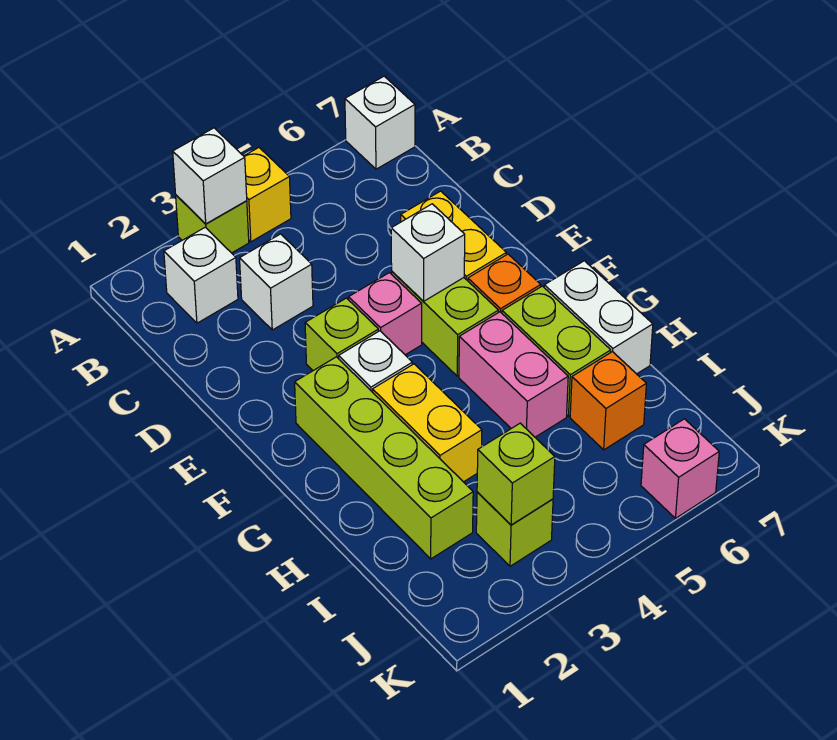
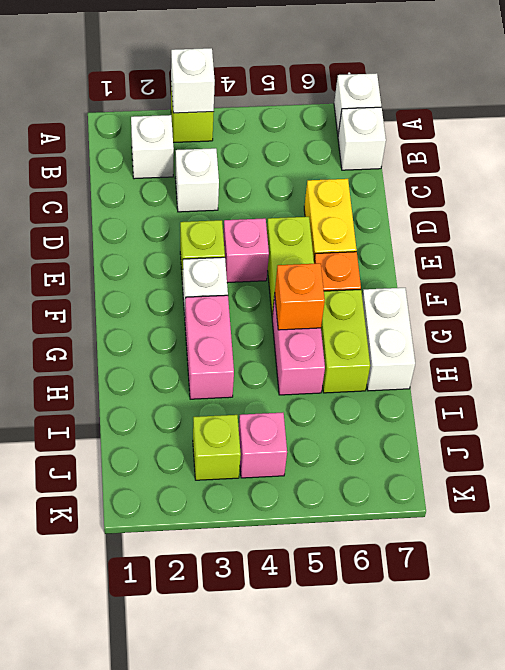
yellow 1x1 brick [244,148,291,242] -> none
white 1x1 brick [391,204,465,301] -> white 1x1 brick moved to [338,107,386,170]
lime 1x4 brick [295,357,473,559] -> none
yellow 1x2 brick [373,364,482,482] -> pink 1x2 brick [185,295,234,399]
orange 1x1 brick [570,351,646,450] -> orange 1x1 brick moved to [275,263,325,330]
lime 1x1 brick [477,423,555,525] -> none
pink 1x1 brick [641,419,719,518] -> pink 1x1 brick moved to [239,413,287,478]

